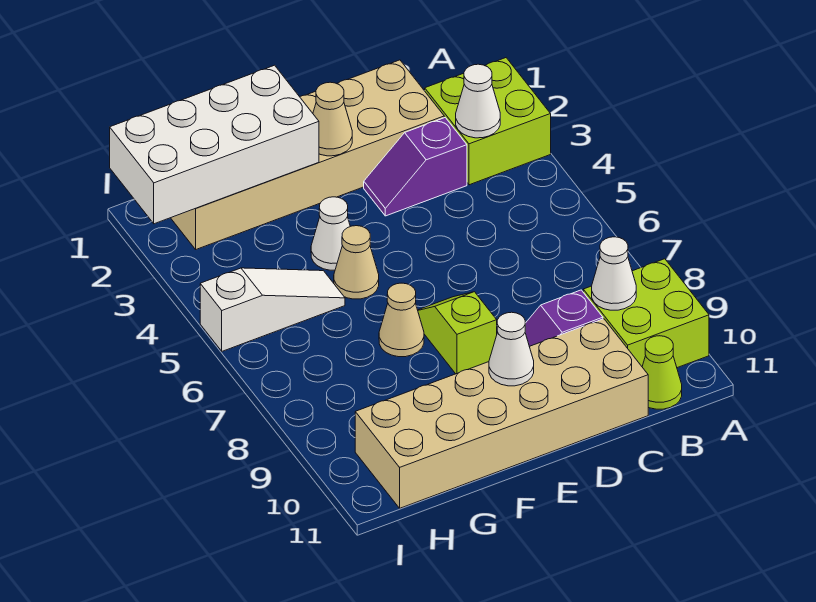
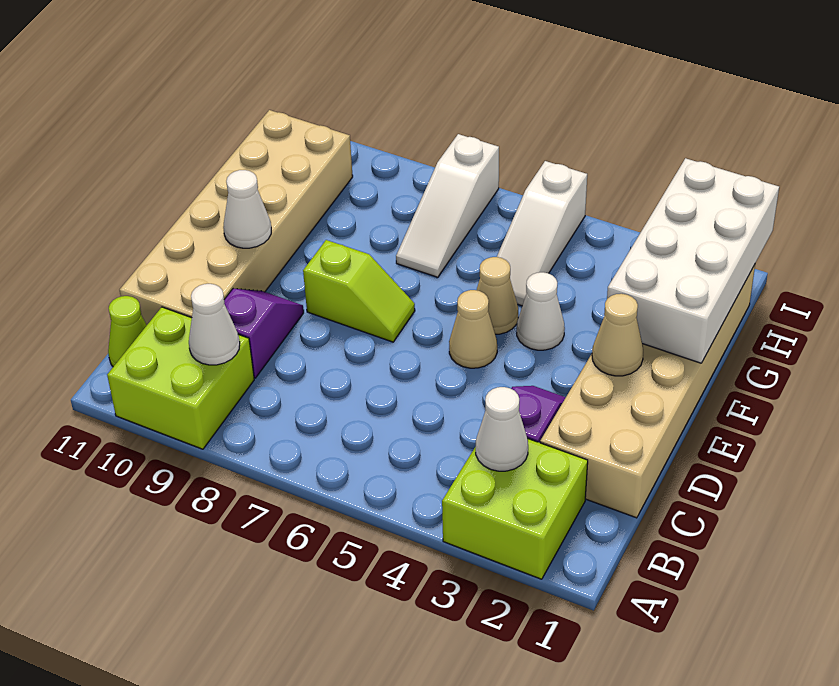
tan 1x1 cone [379,283,424,357] -> tan 1x1 cone moved to [449,290,497,368]
none -> white 1x3 slope [396,134,499,277]

